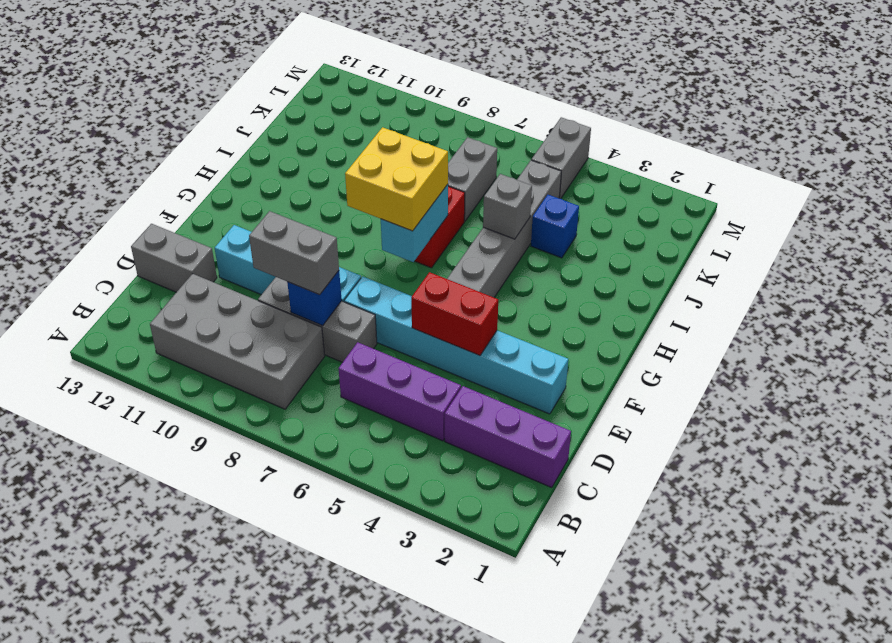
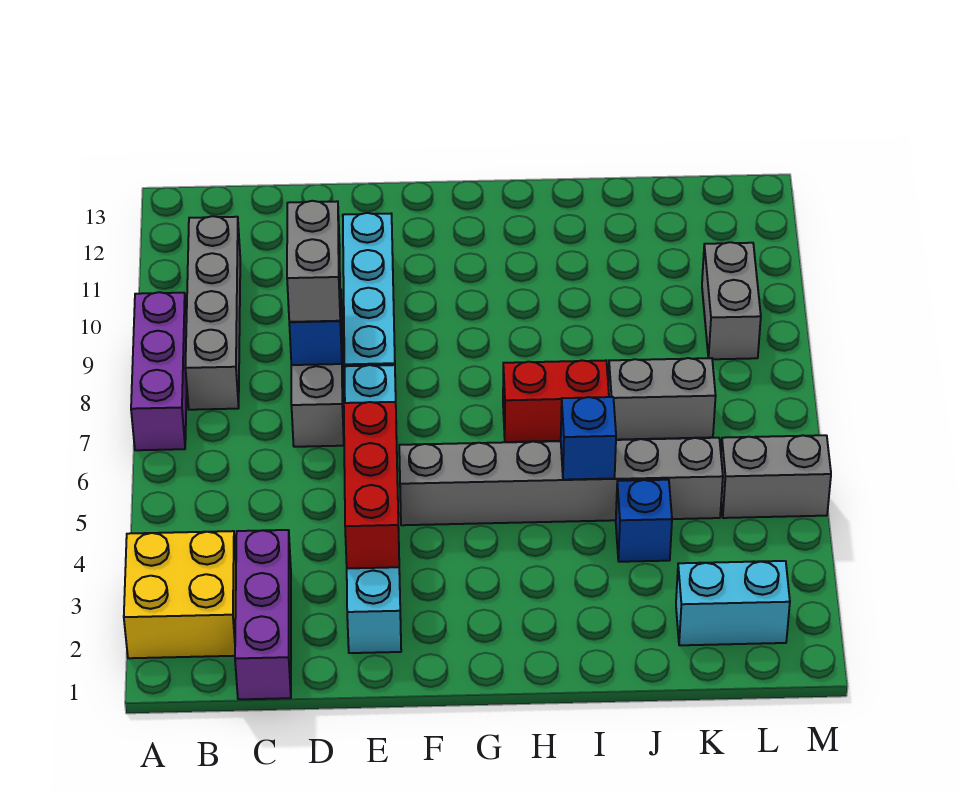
grey 2x4 brick [150,274,325,409] -> grey 1x4 brick [185,216,240,410]
purple 1x3 brick [338,342,461,441] -> purple 1x3 brick moved to [131,292,187,450]
grey 1x2 brick [131,224,217,292] -> grey 1x2 brick moved to [702,242,761,359]
red 1x2 brick [411,272,498,356] -> red 1x3 brick [344,402,399,568]
cyan 1x2 brick [381,184,448,262] -> cyan 1x2 brick moved to [676,561,790,645]
yellow 2x2 brick [345,127,448,231] -> yellow 2x2 brick moved to [124,531,236,658]
grey 1x1 brick [483,174,532,239] -> blue 1x1 brick [561,397,616,480]

